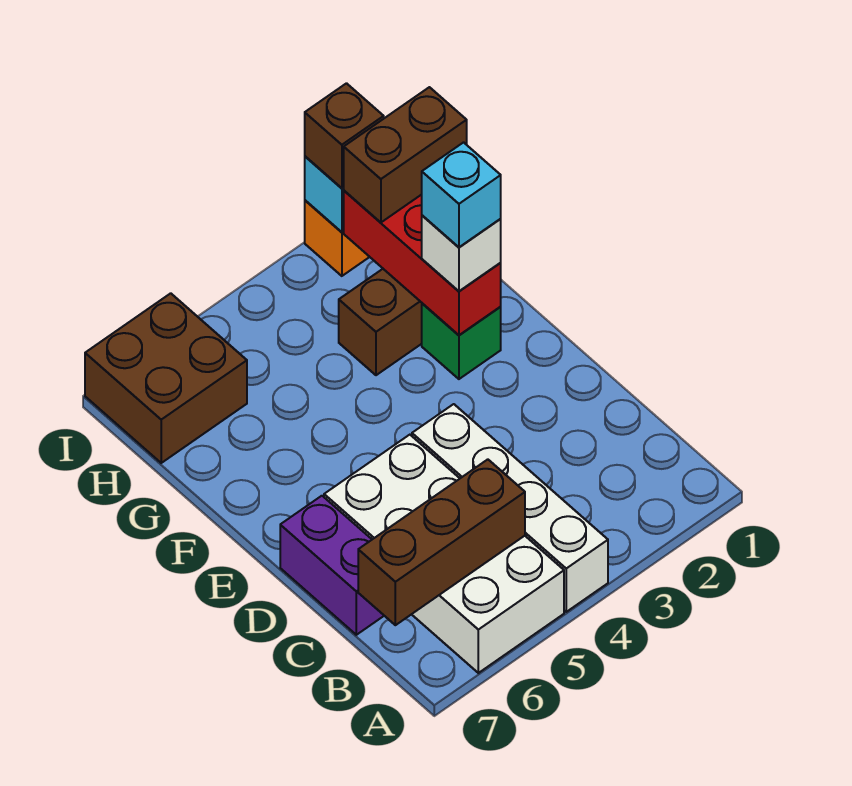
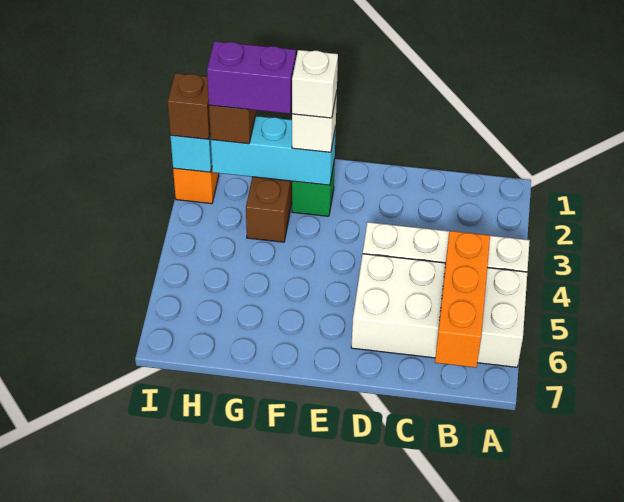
brown 1x3 brick [358,459,525,625] -> orange 1x3 brick [435,231,490,368]
purple 1x2 brick [280,496,384,635] -> purple 1x2 brick moved to [207,41,296,114]
red 1x3 brick [344,191,501,335] -> cyan 1x3 brick [211,116,336,185]
cyan 1x1 brick [422,142,501,247] -> white 1x1 brick [292,50,338,118]
brown 2x2 brick [85,293,247,463] -> none

